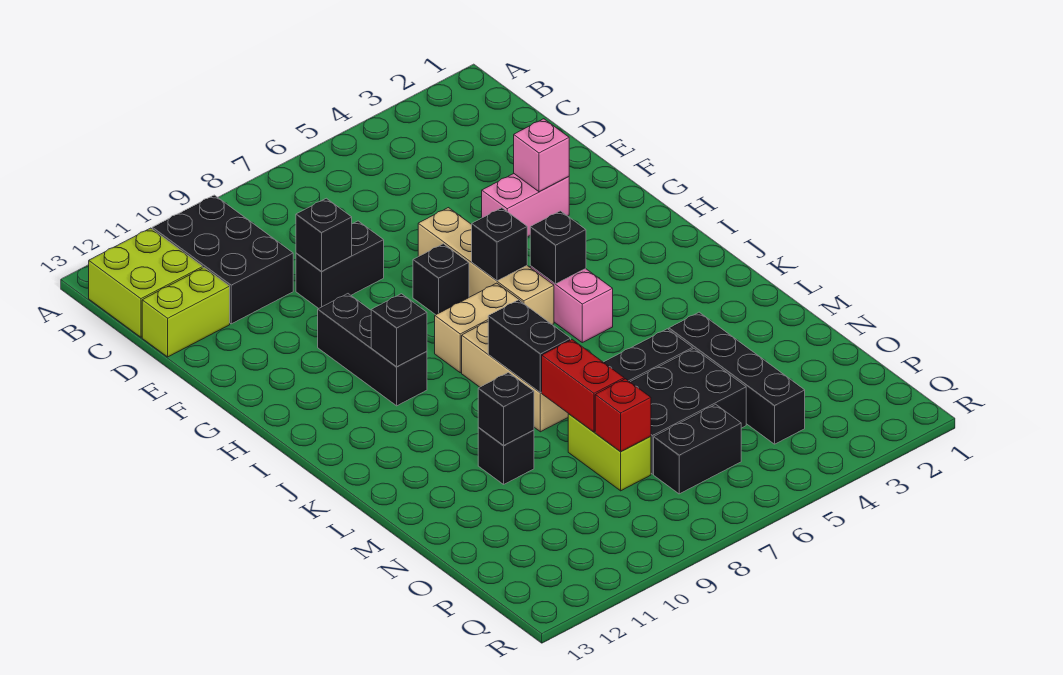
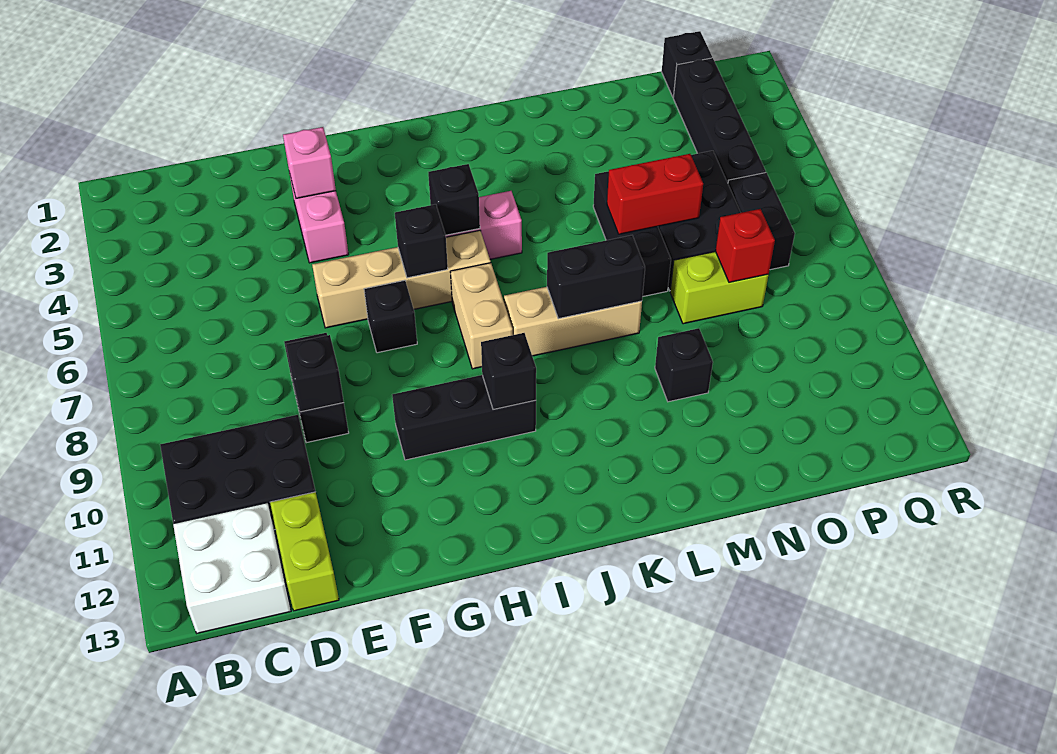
lime 2x2 brick [89,228,203,337] -> white 2x2 brick [173,503,291,633]
black 1x4 brick [669,312,805,444] -> black 1x4 brick turned to [673,58,766,183]
red 1x2 brick [541,340,624,432] -> red 1x2 brick moved to [607,154,703,234]
black 1x1 brick [478,372,534,445] -> black 1x1 brick moved to [662,31,712,97]

